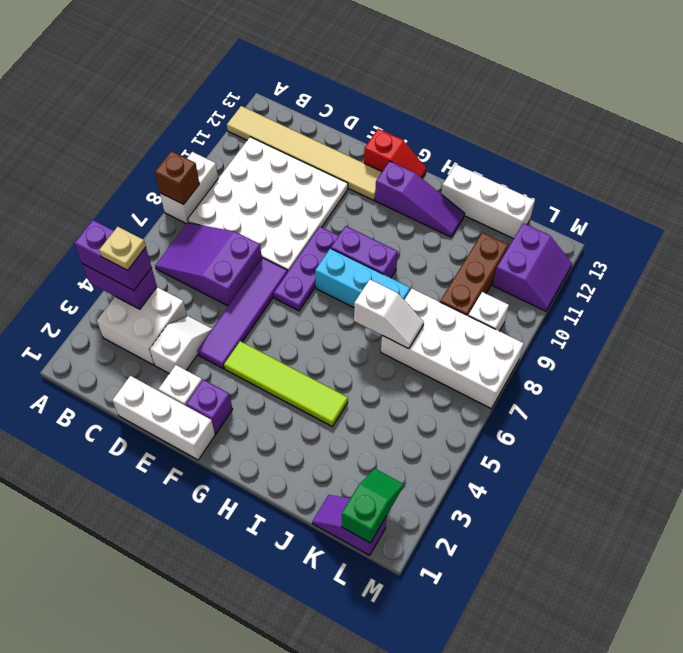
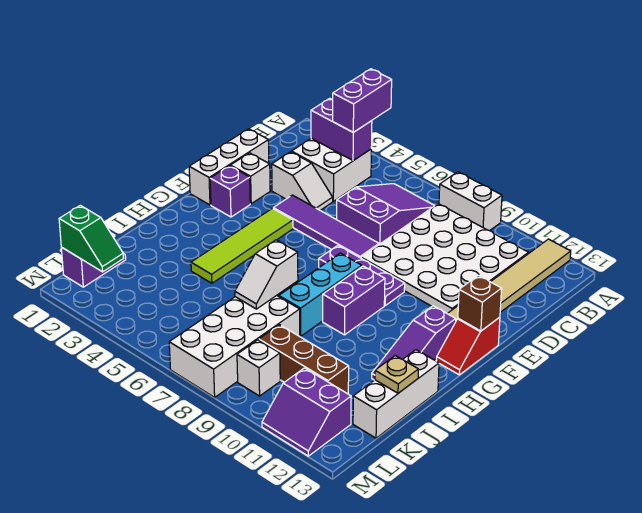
purple 1x2 brick [82,264,157,309] -> purple 1x2 brick turned to [311,98,372,161]
brown 1x1 brick [155,151,199,204] -> brown 1x1 brick moved to [458,275,502,331]
tan 1x1 plate [99,227,146,270] -> tan 1x1 plate moved to [375,355,418,393]

